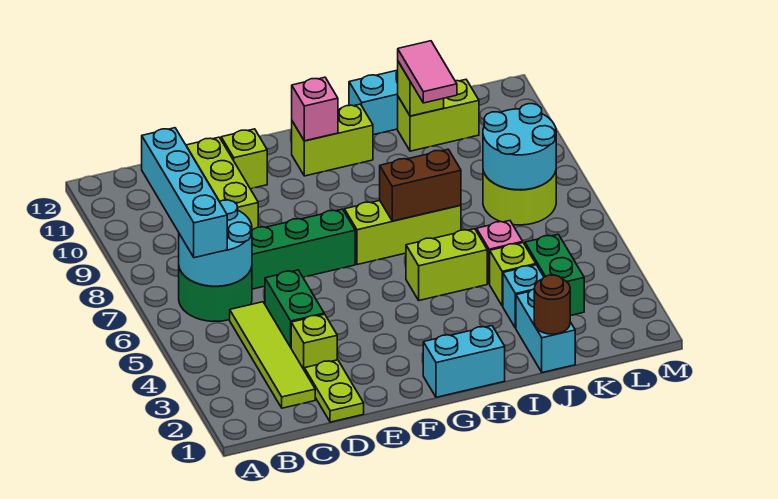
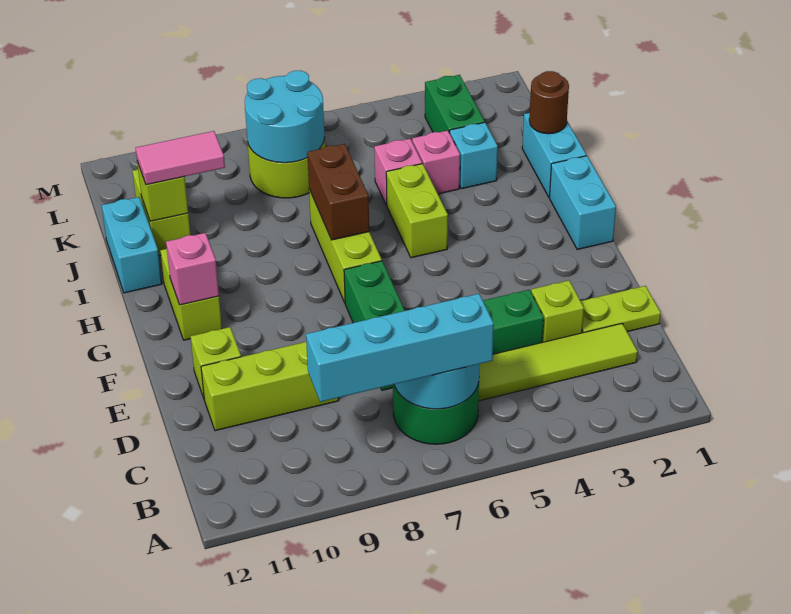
cyan 1x2 brick [516,289,575,373] -> cyan 1x2 brick turned to [522,113,586,197]
lime 1x1 brick [490,243,536,306] -> pink 1x1 brick [412,130,460,194]
green 1x2 brick [525,234,584,315] -> green 1x2 brick turned to [425,75,485,133]

